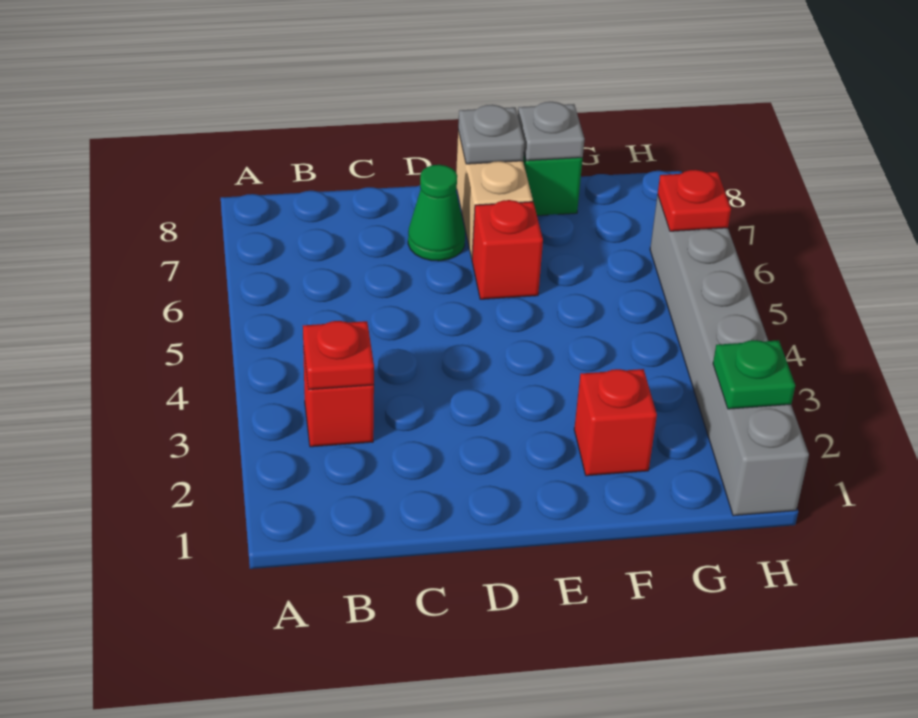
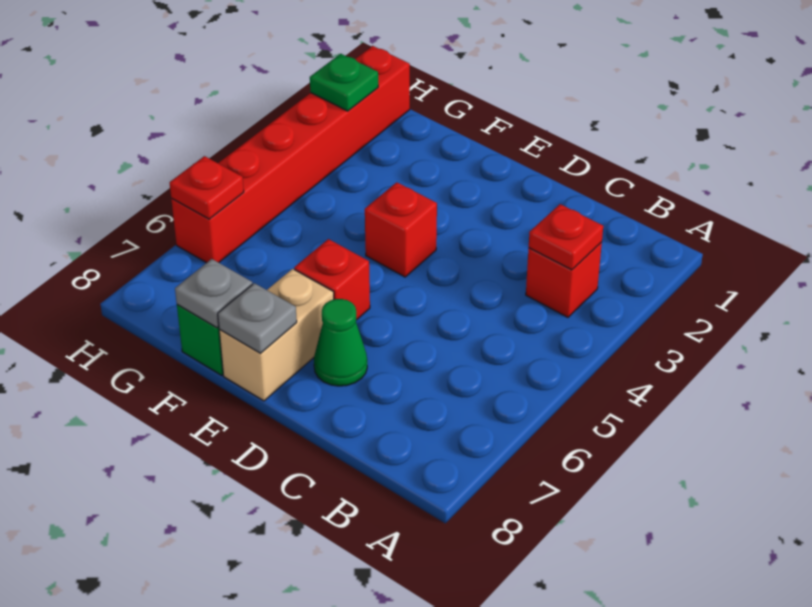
red 1x1 brick [574,369,657,476] -> red 1x1 brick moved to [365,182,437,277]
grey 1x6 brick [650,195,809,516] -> red 1x6 brick [171,46,410,263]

